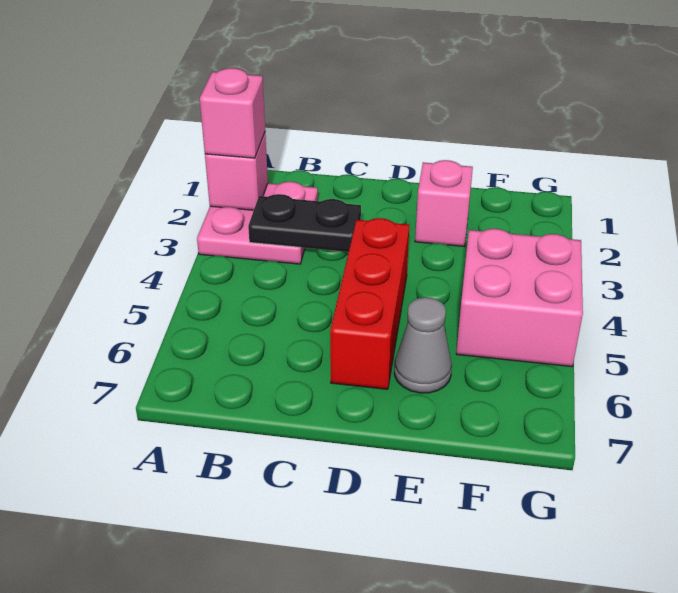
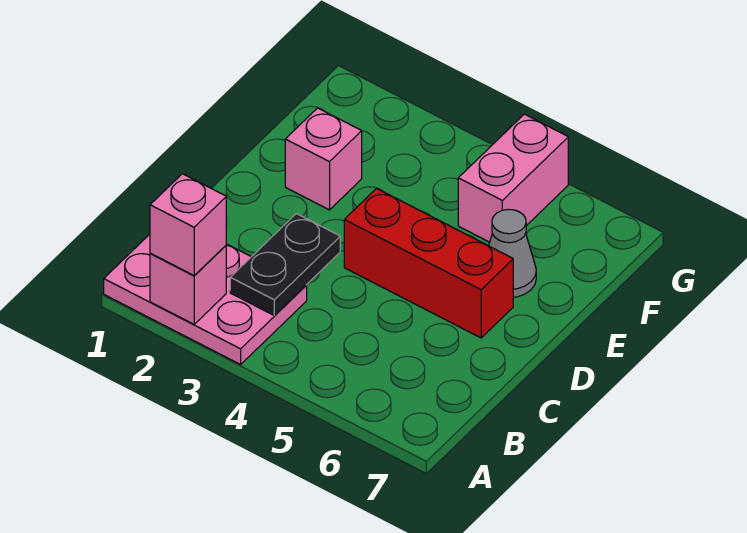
pink 2x2 plate [197,182,318,264] -> pink 2x3 plate [104,234,307,365]
pink 2x2 brick [456,229,583,367] -> pink 1x2 brick [458,114,568,242]

